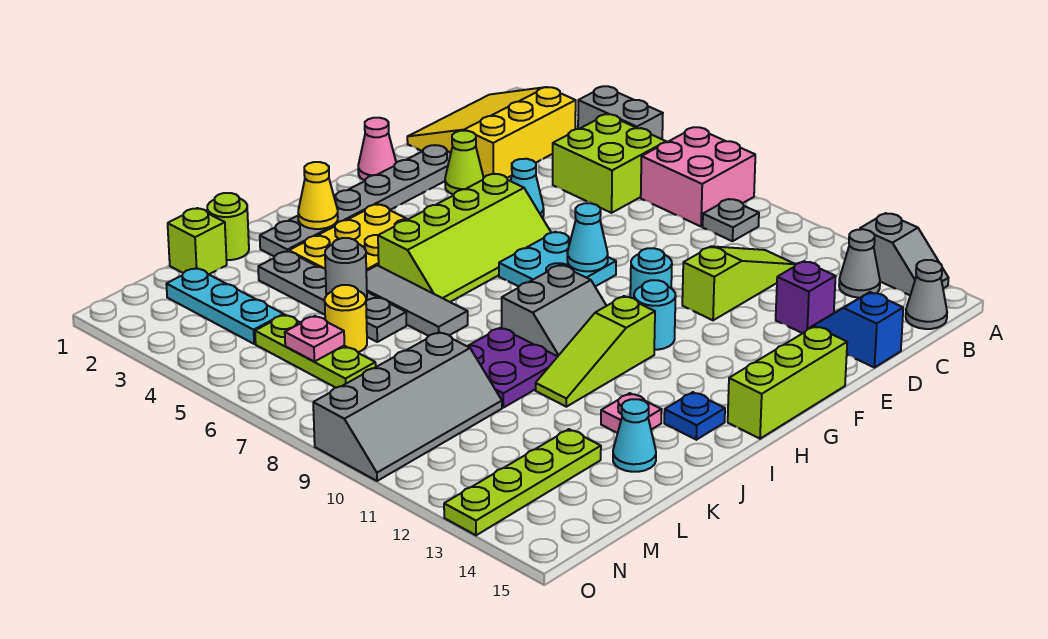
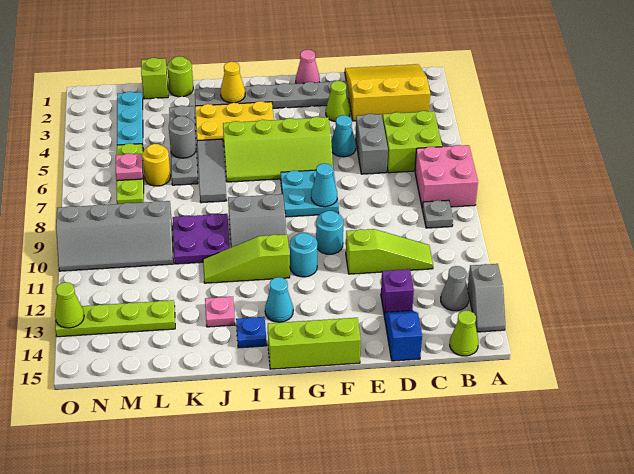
grey 1x2 brick [578,86,663,139] -> grey 1x2 brick moved to [356,114,388,174]
grey 1x1 cone [906,260,947,329] -> lime 1x1 cone [450,310,478,356]
cyan 1x1 cone [613,399,656,472] -> cyan 1x1 cone moved to [265,277,293,322]
none -> lime 1x1 cone [55,282,84,328]

